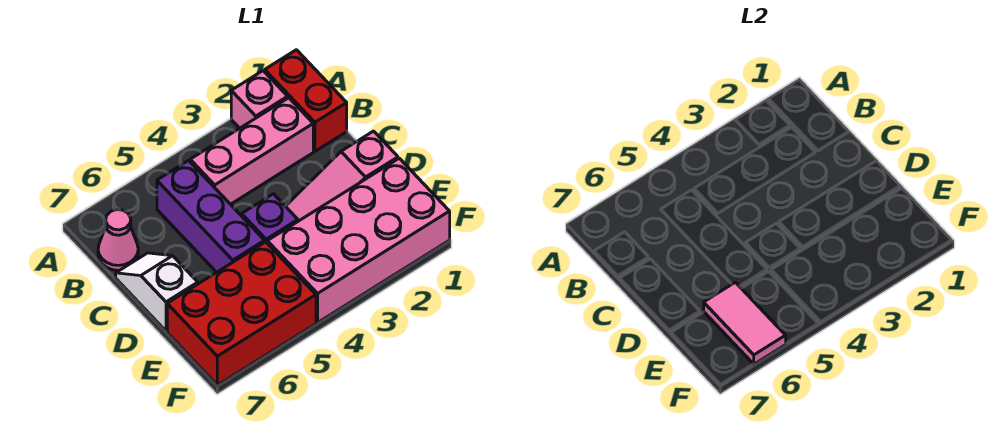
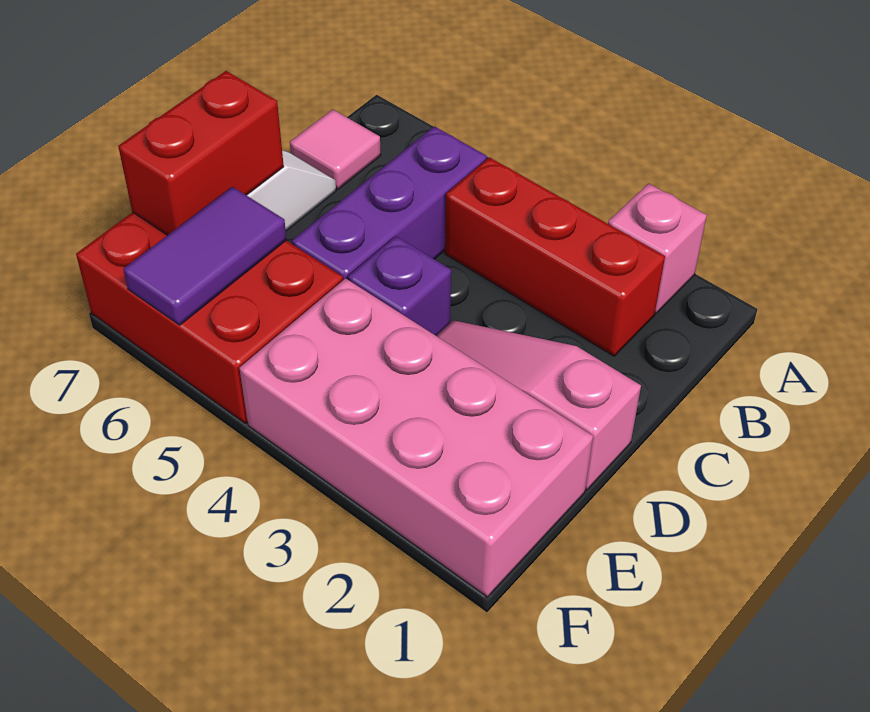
red 1x2 brick [265,50,347,151] -> red 1x2 brick moved to [118,71,284,235]
pink 1x3 brick [190,98,313,204] -> red 1x3 brick [445,157,665,356]
pink 1x1 cone [98,210,138,270] -> pink 1x1 tile [290,109,381,189]
pink 1x2 tile [704,282,786,364] -> purple 1x2 tile [123,187,286,325]

